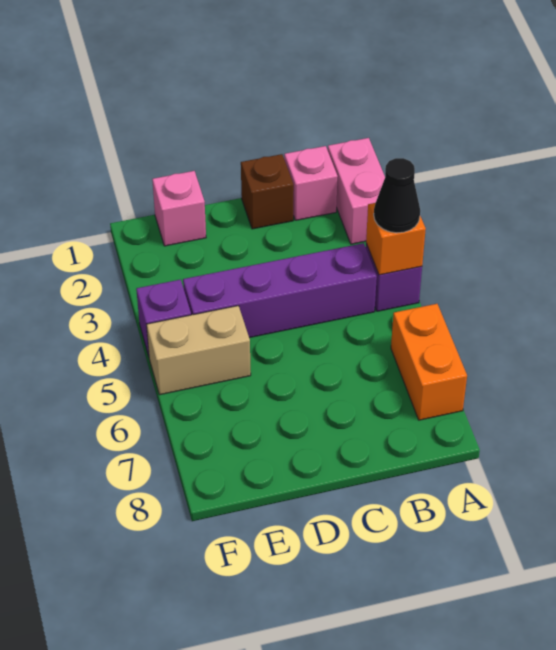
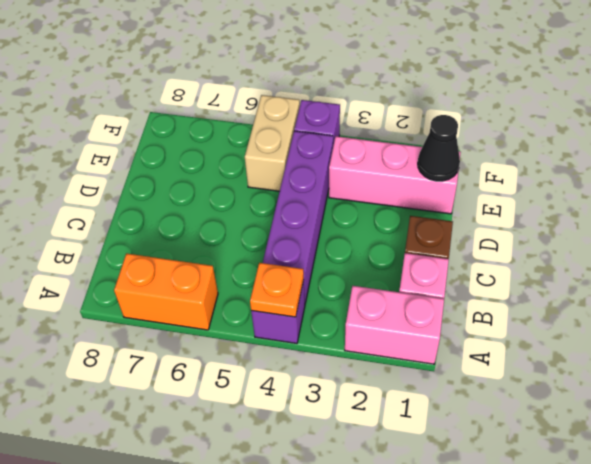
orange 1x1 brick [366,203,426,275] -> orange 1x1 plate [250,263,304,317]
black 1x1 cone [374,158,420,233] -> black 1x1 cone moved to [418,115,460,181]
pink 1x1 brick [152,171,206,246] -> pink 1x3 brick [329,136,461,214]

